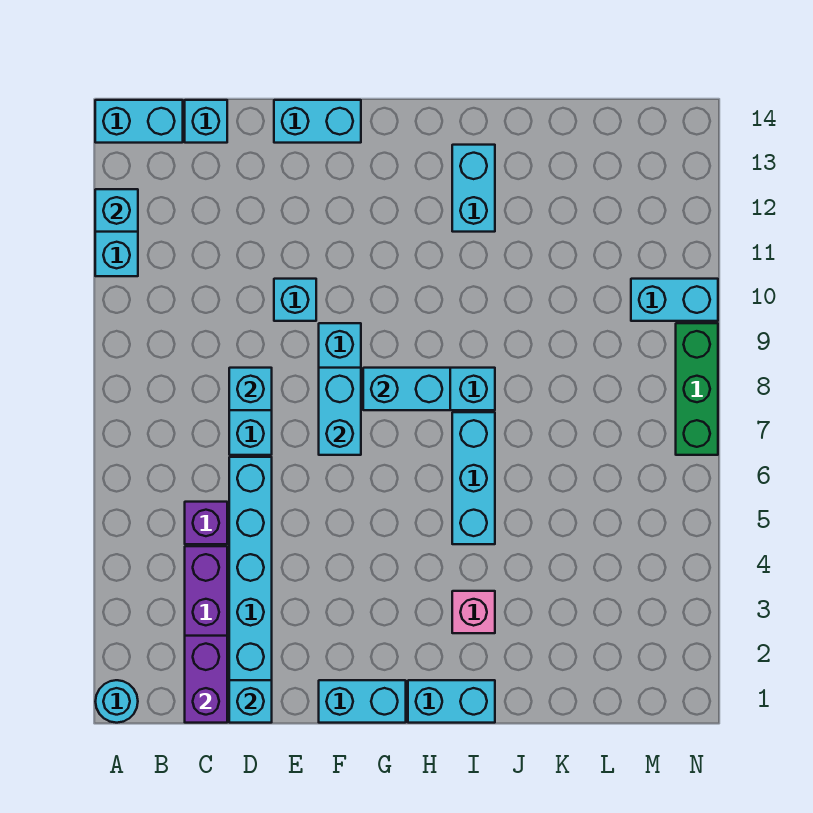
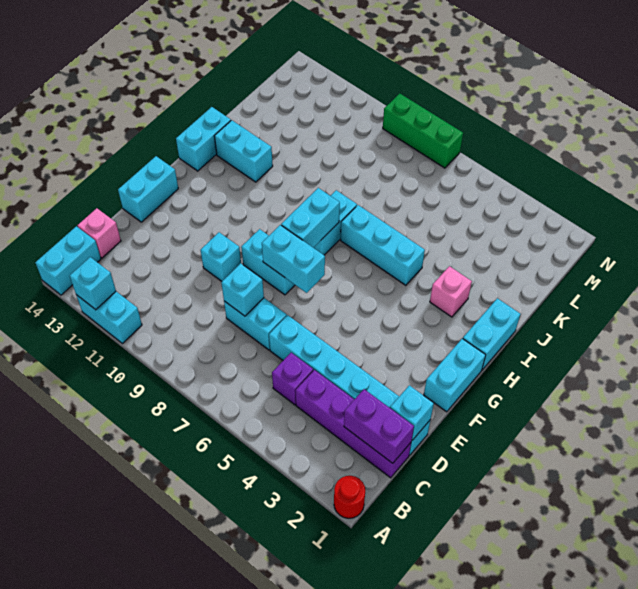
cyan 1x1 round brick [95,680,138,723] -> red 1x1 round brick [334,476,365,518]
cyan 1x1 brick [185,100,227,143] -> pink 1x1 brick [78,208,121,258]
cyan 1x2 brick [631,279,718,321] -> cyan 1x2 brick moved to [176,107,231,171]

